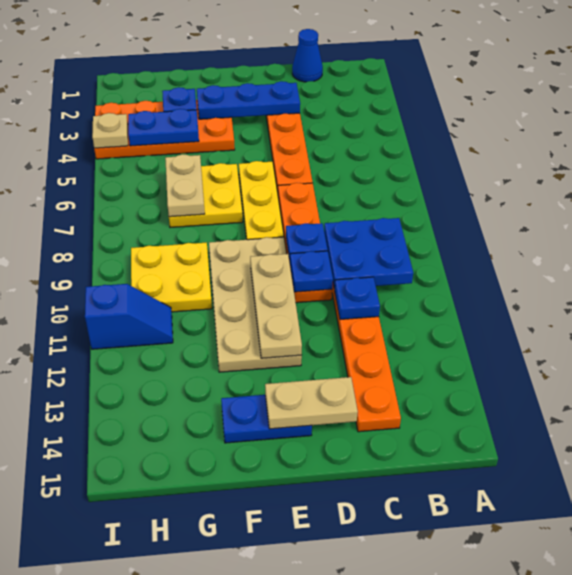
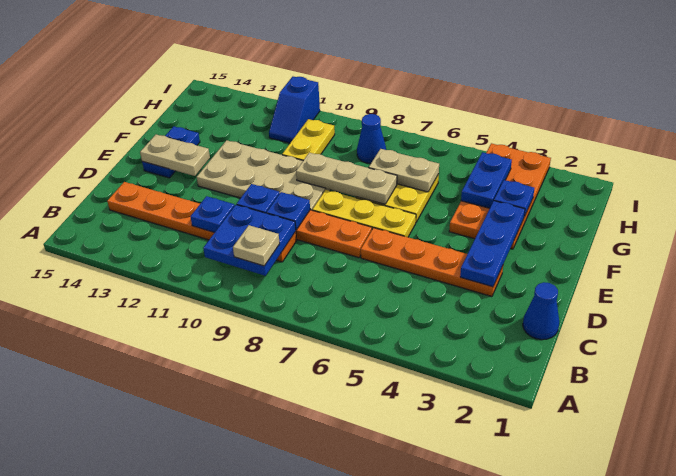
tan 1x2 plate [265,377,358,429] -> tan 1x2 plate turned to [140,135,210,176]
tan 1x3 plate [250,254,302,358] -> tan 1x3 plate moved to [296,153,397,204]
yellow 2x2 plate [131,243,212,312] -> yellow 1x2 plate [282,119,335,160]
none -> blue 1x1 cone [357,114,386,164]
tan 1x1 plate [92,113,128,148] -> tan 1x1 plate moved to [233,225,280,266]

